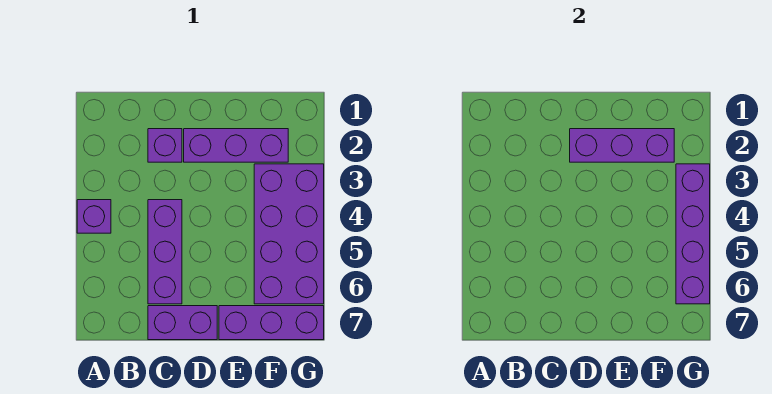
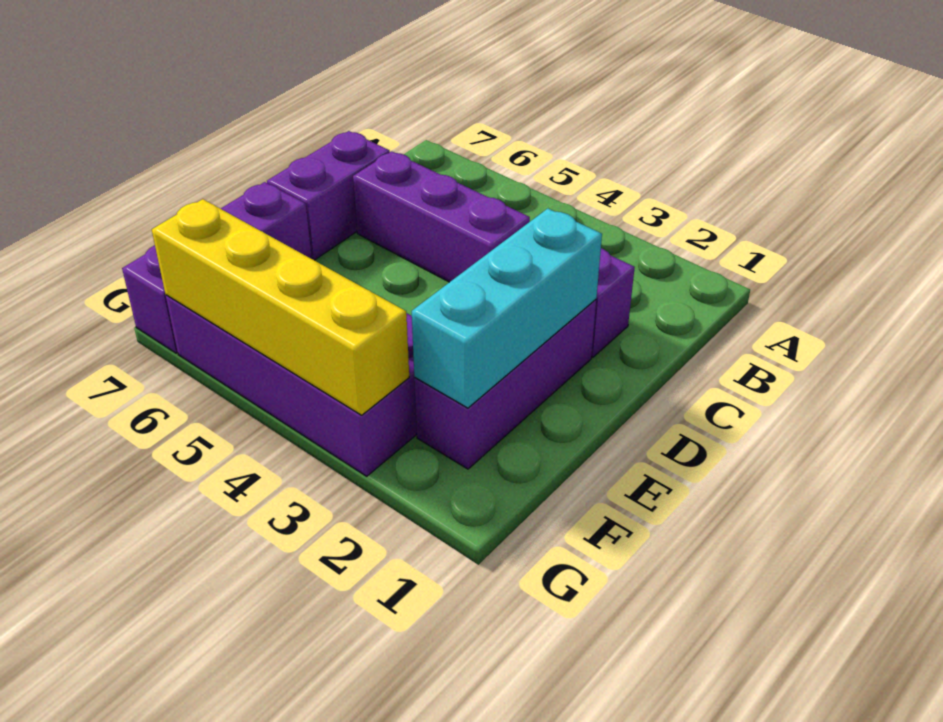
purple 1x1 brick [77,200,111,233] -> none
purple 1x3 brick [570,129,674,162] -> cyan 1x3 brick [412,208,602,408]
purple 1x4 brick [676,164,710,304] -> yellow 1x4 brick [152,199,409,415]

